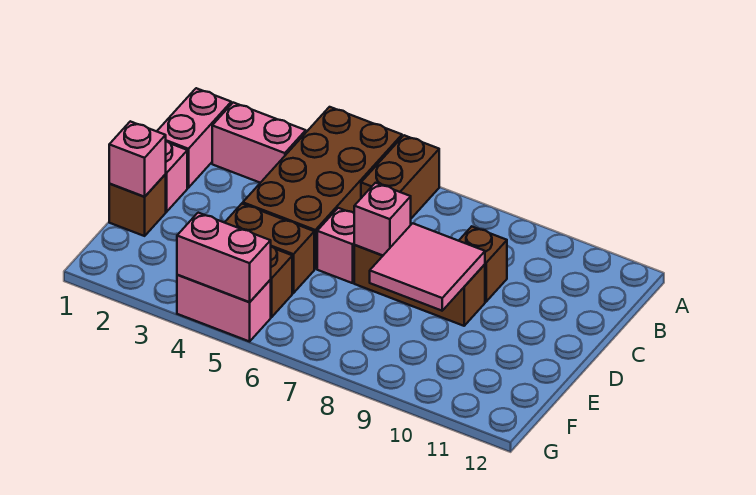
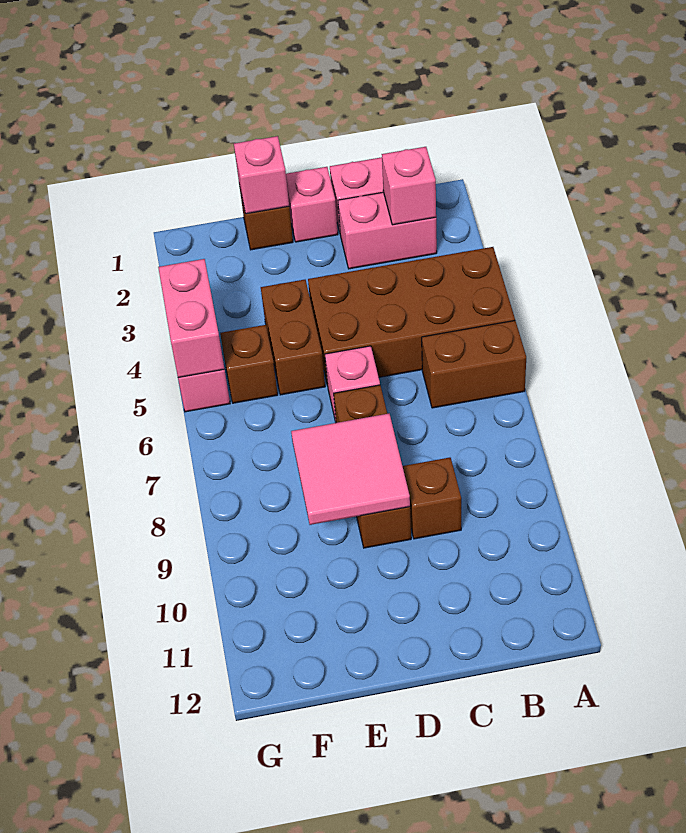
pink 1x2 brick [212,103,306,183] -> pink 1x2 brick turned to [338,192,437,269]
pink 1x1 brick [354,183,411,256] -> pink 1x1 brick moved to [382,147,436,225]

